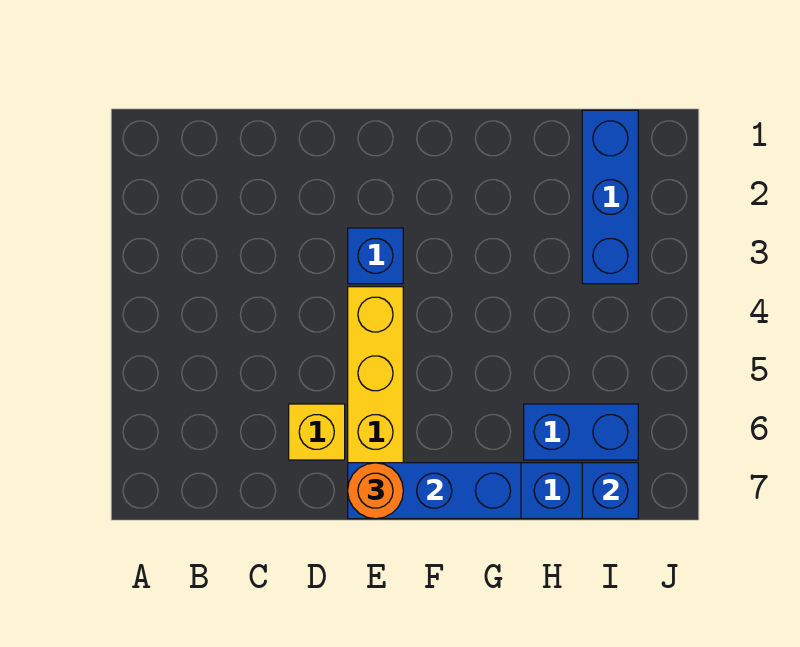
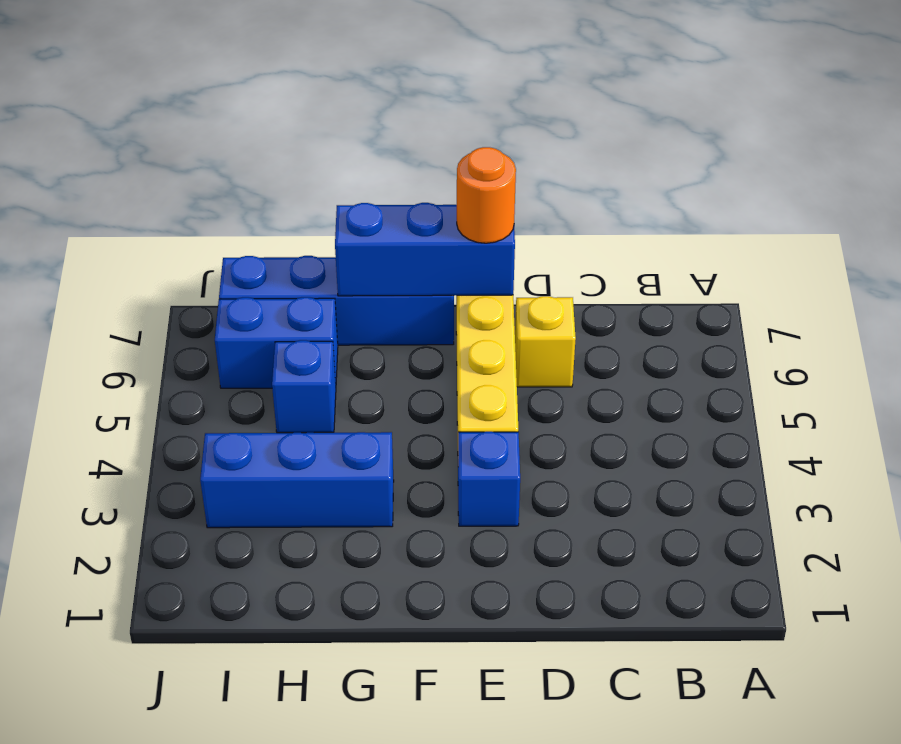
blue 1x3 brick [582,110,638,284] -> blue 1x3 brick turned to [200,432,394,528]
blue 1x1 brick [582,463,638,519] -> blue 1x1 brick moved to [272,340,336,433]

